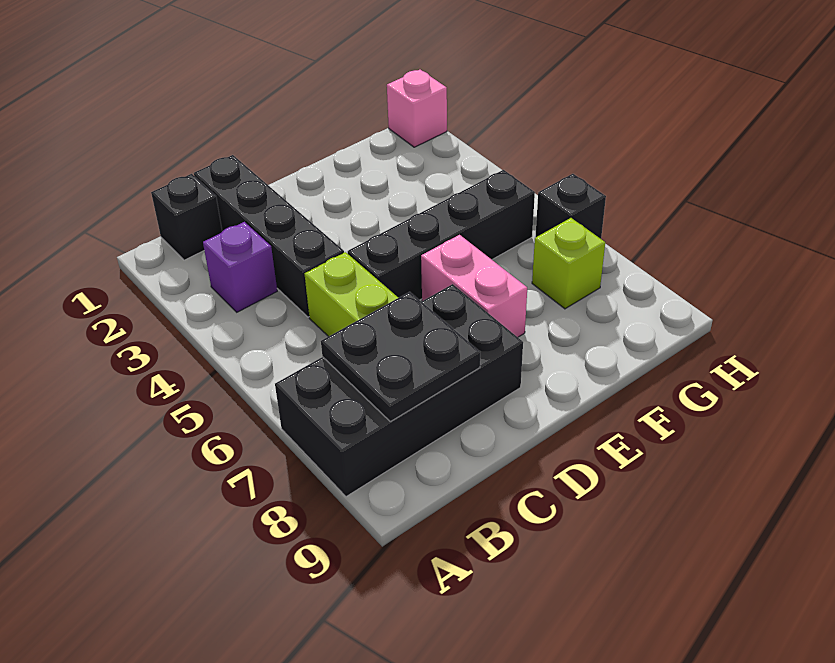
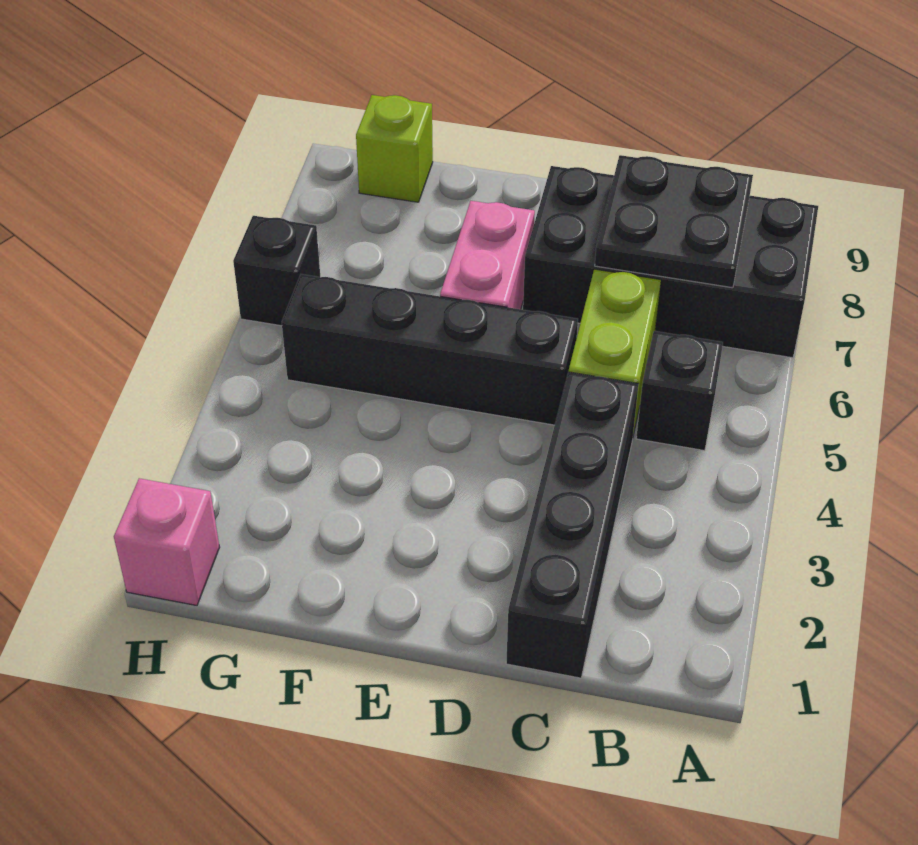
black 1x1 brick [151,174,222,260] -> black 1x1 brick moved to [636,331,723,451]
purple 1x1 brick [203,222,277,312] -> none
lime 1x1 brick [532,218,605,309] -> lime 1x1 brick moved to [356,95,433,202]

